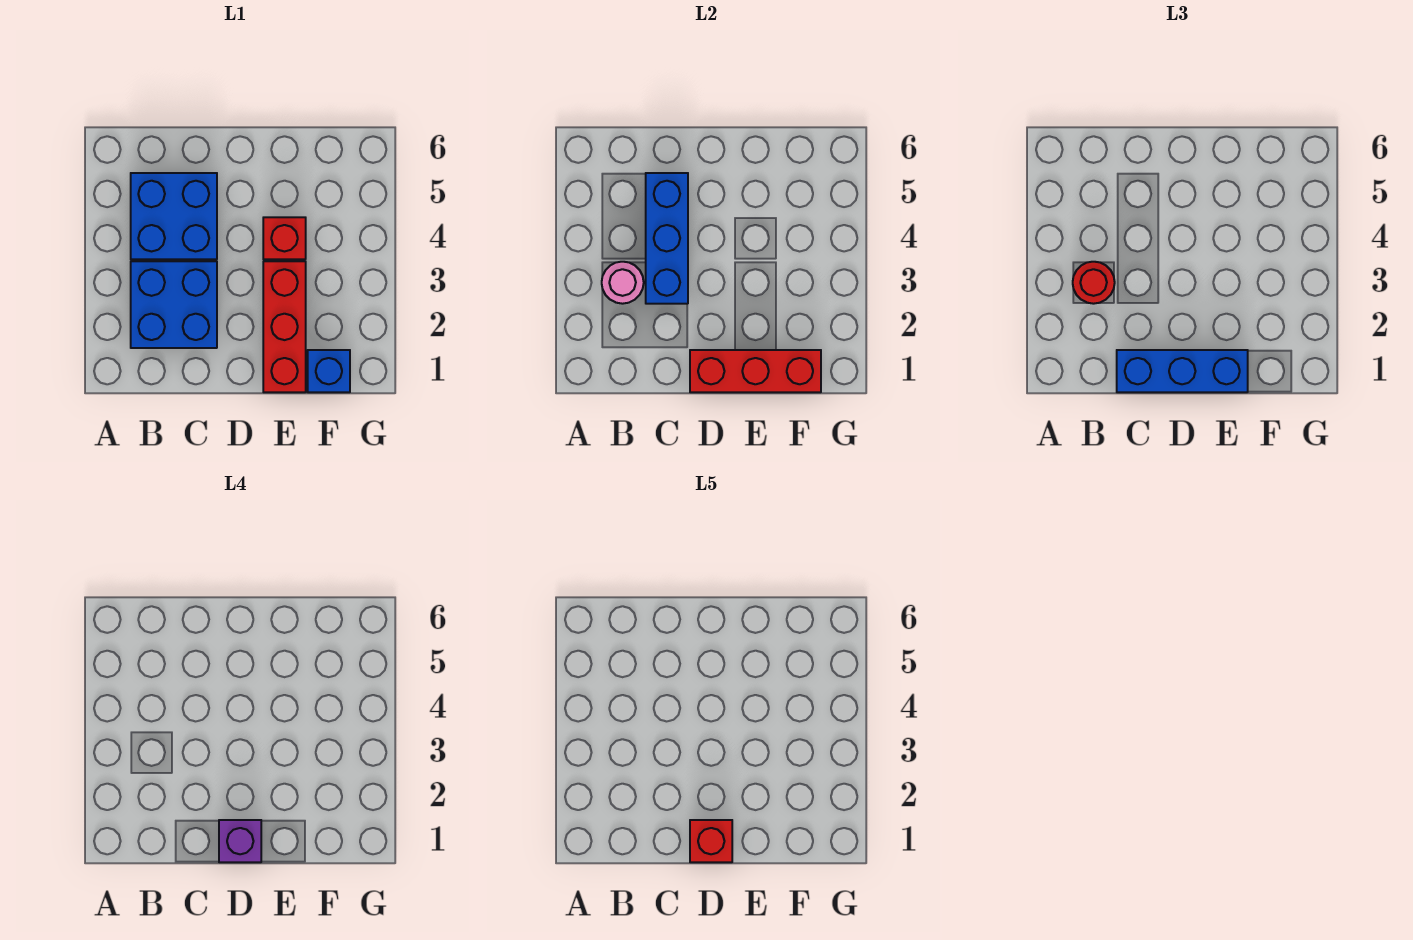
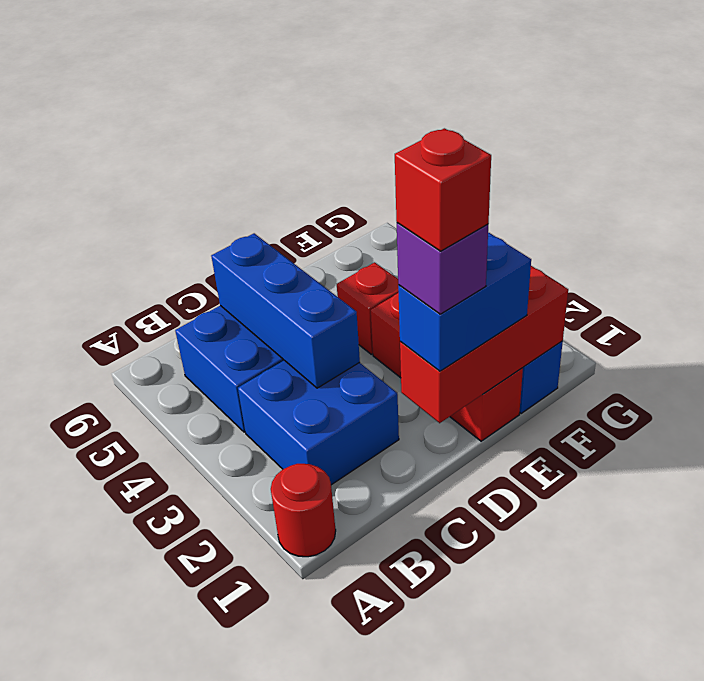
pink 1x1 round brick [602,262,644,304] -> none
red 1x1 round brick [1073,262,1115,304] -> red 1x1 round brick moved to [271,464,336,557]
blue 1x3 brick [1117,350,1248,392] -> blue 1x2 brick [398,232,531,371]

